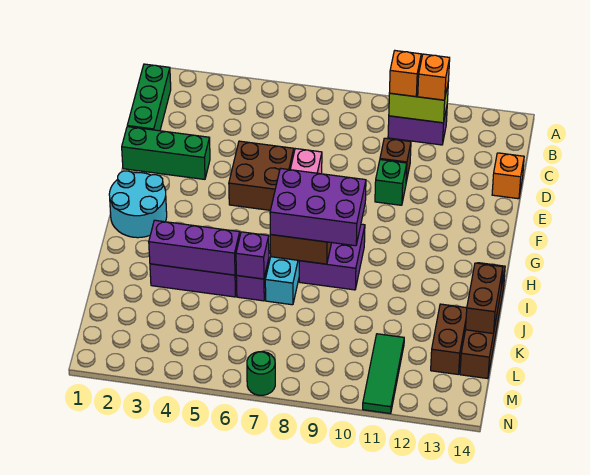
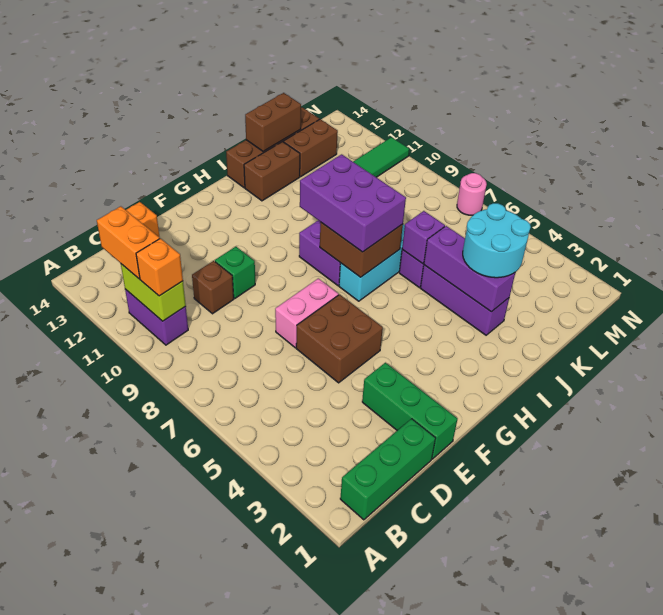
orange 1x1 brick [418,54,450,100] -> orange 1x2 brick [97,206,160,279]
cyan 2x2 round brick [109,171,167,238] -> cyan 2x2 round brick moved to [463,203,531,278]
none -> brown 1x2 brick [244,142,300,201]
green 1x1 round brick [247,352,275,395] -> pink 1x1 round brick [457,173,487,215]

